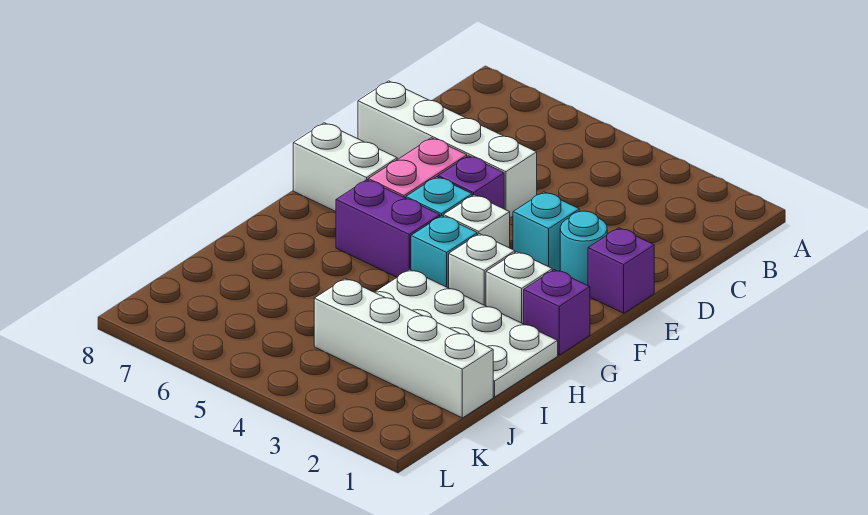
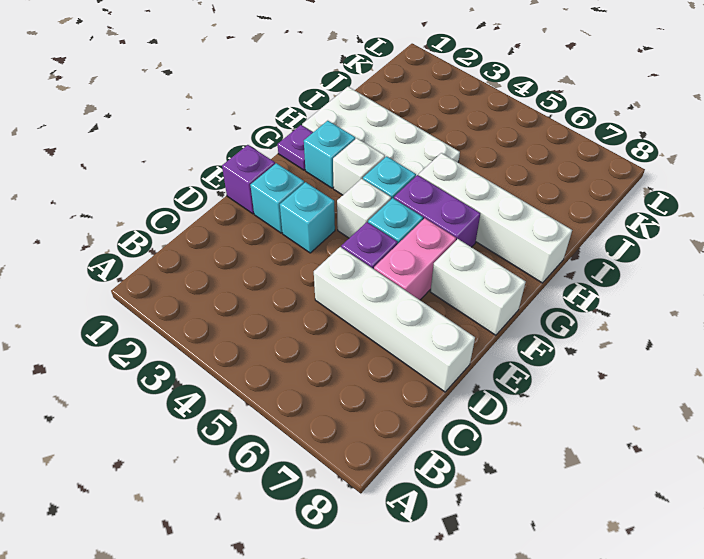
cyan 1x1 round brick [560,211,607,285] -> cyan 1x1 brick [250,163,304,233]
purple 1x1 brick [524,270,590,355] -> purple 1x1 plate [277,125,313,170]
white 1x1 brick [486,252,552,324] -> cyan 1x1 brick [304,121,355,188]
white 1x4 brick [314,279,493,418] -> white 1x4 brick moved to [419,153,572,283]

